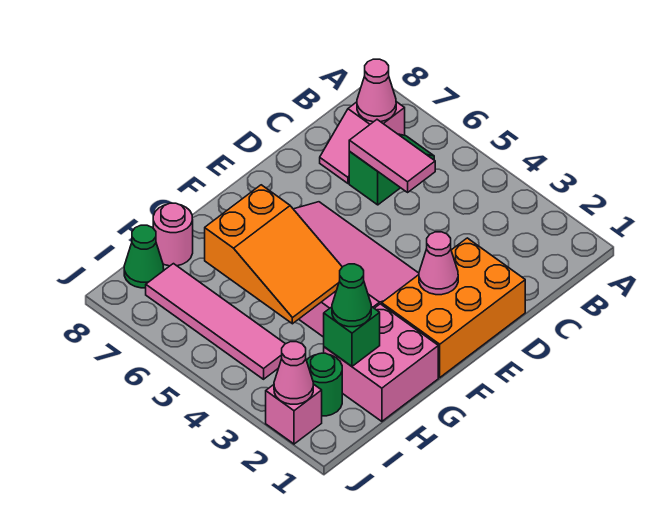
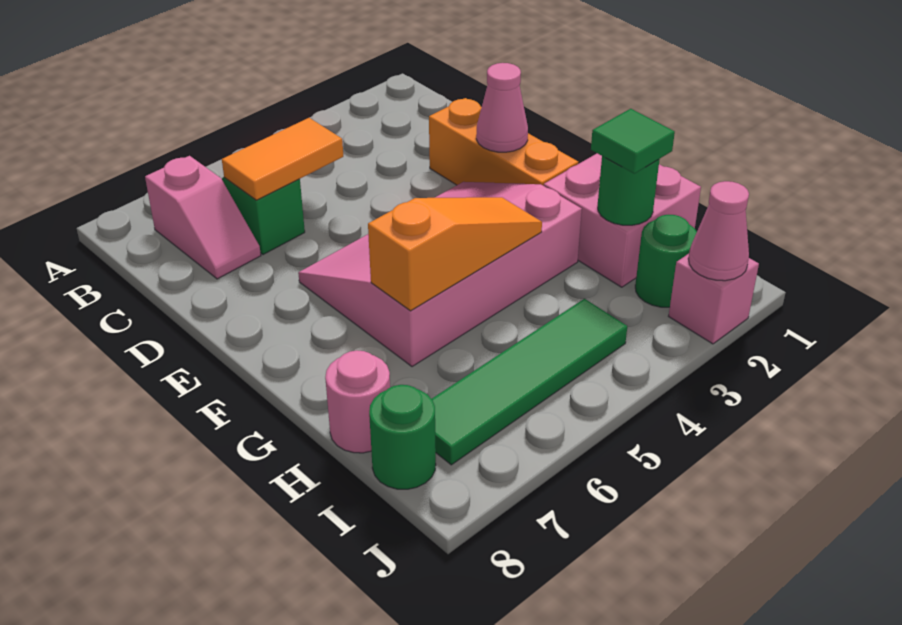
pink 1x1 cone [357,59,396,122] -> none
pink 1x2 tile [349,120,435,192] -> orange 1x2 tile [222,118,343,200]
orange 2x3 brick [382,238,525,377] -> orange 1x3 brick [429,98,578,186]
orange 2x3 slope [205,185,342,324] -> orange 1x3 slope [368,197,542,311]
green 1x1 brick [324,307,380,366] -> green 1x1 round brick [598,156,660,225]
green 1x1 cone [332,264,371,327] -> green 1x1 tile [591,109,675,174]
pink 1x4 tile [146,264,285,379] -> green 1x4 tile [432,299,627,465]
green 1x1 cone [124,225,164,288] -> green 1x1 round brick [369,385,436,489]

